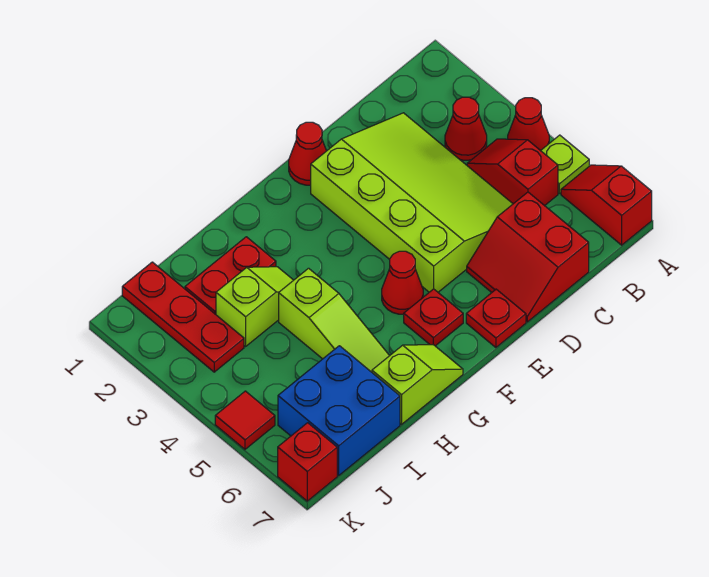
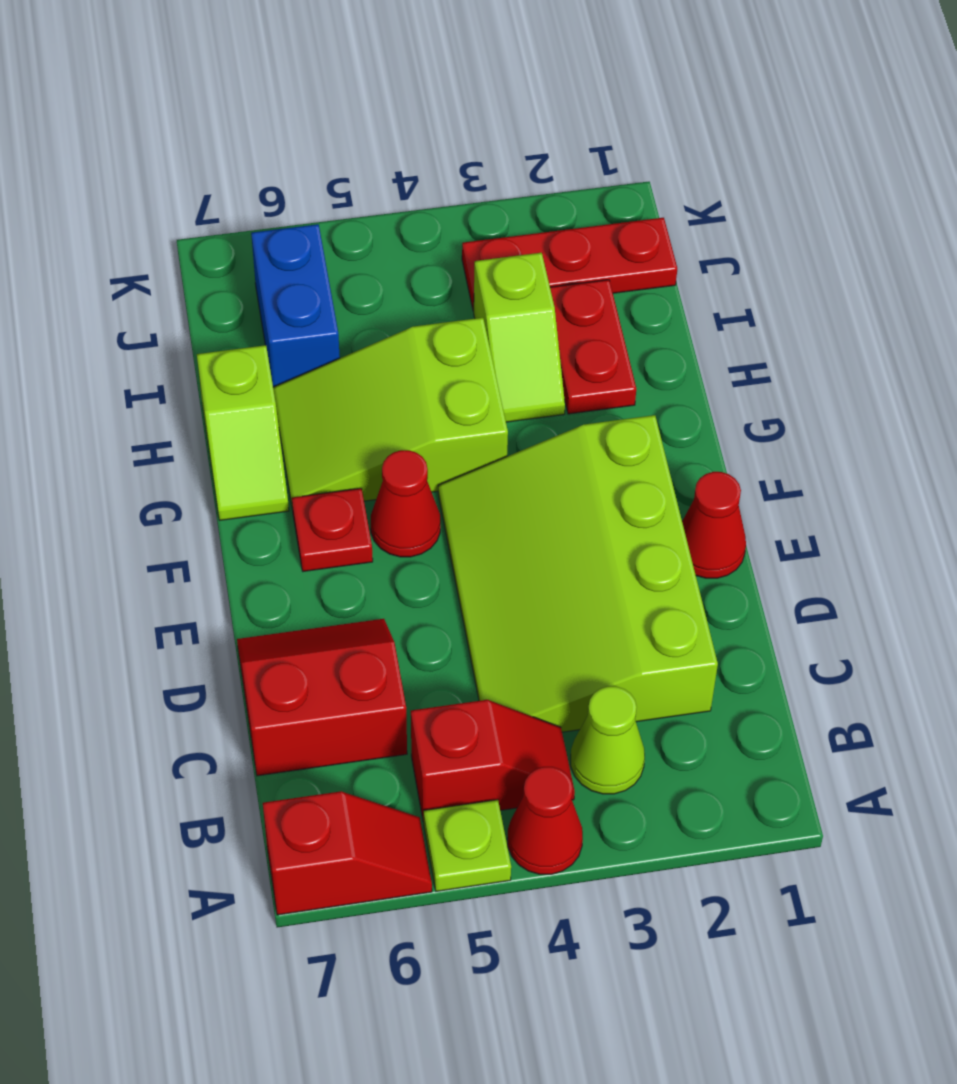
red 1x1 cone [445,97,487,160] -> lime 1x1 cone [571,686,645,794]
lime 3x4 slope [311,113,513,292] -> lime 3x4 slope turned to [438,415,718,732]
red 1x1 plate [466,289,526,347] -> none
lime 1x3 slope [279,268,390,372] -> lime 2x3 slope [273,318,508,510]
blue 2x2 brick [278,346,400,475] -> blue 1x2 brick [251,224,340,387]
red 1x1 tile [215,391,275,449] -> none
red 1x1 brick [278,423,337,501] -> none

